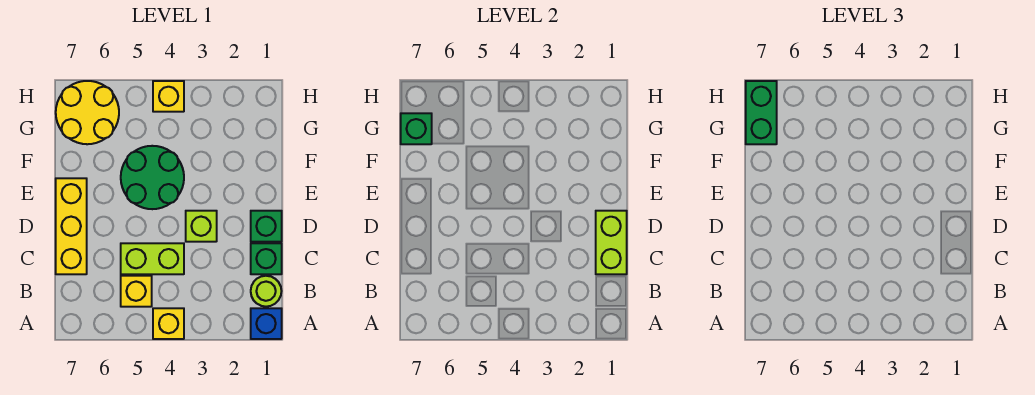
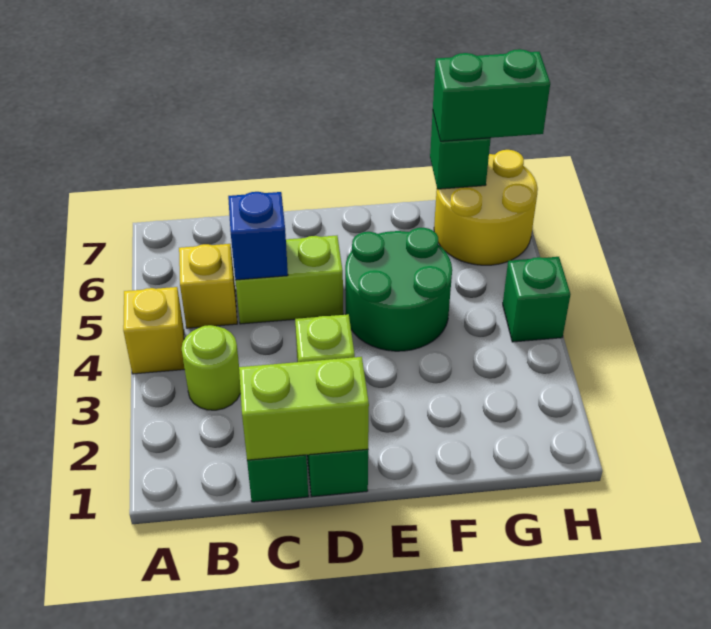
blue 1x1 brick [251,308,282,339] -> blue 1x1 brick moved to [228,192,288,280]
lime 1x1 round brick [251,276,281,307] -> lime 1x1 round brick moved to [182,325,241,410]
lime 1x2 brick [121,243,184,274] -> lime 1x2 brick turned to [235,236,343,324]
yellow 1x3 brick [56,178,87,274] -> none
yellow 1x1 brick [153,81,184,112] -> green 1x1 brick [503,257,570,342]

